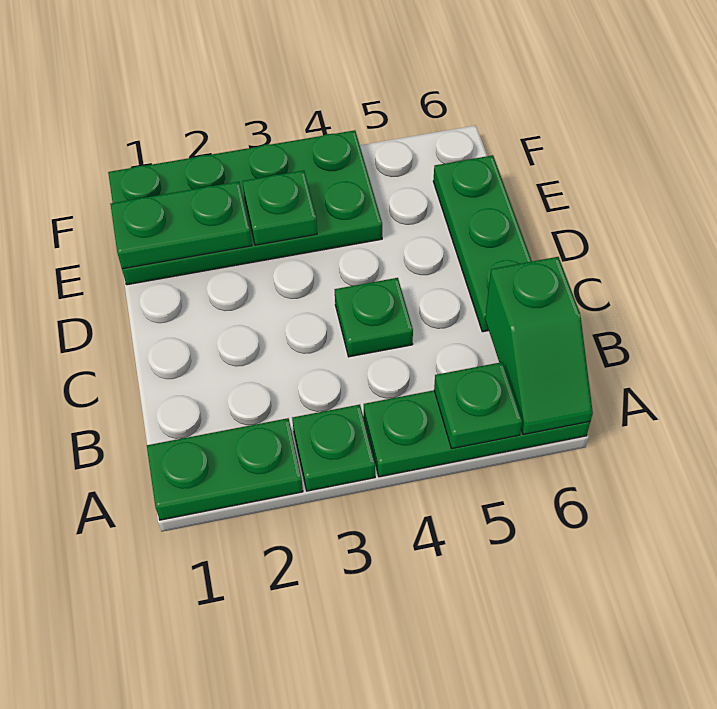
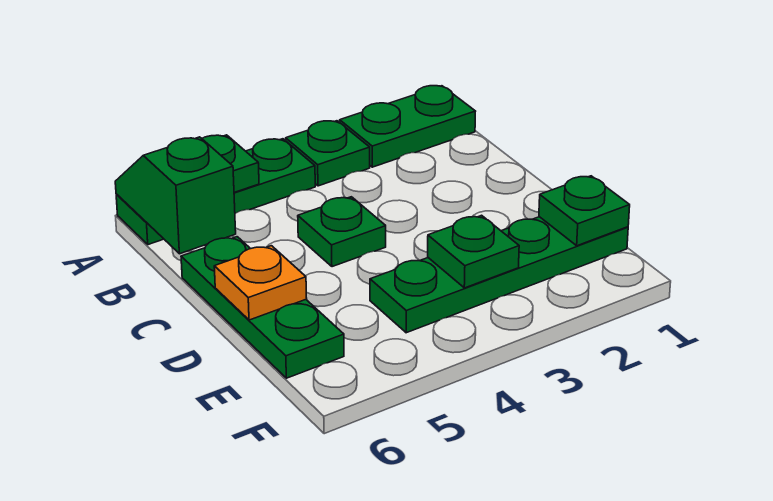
none -> orange 1x1 plate [214,246,307,320]
green 2x4 plate [108,130,382,285] -> green 1x4 plate [370,217,628,333]
green 1x2 plate [111,182,252,269] -> green 1x1 plate [539,176,630,246]

